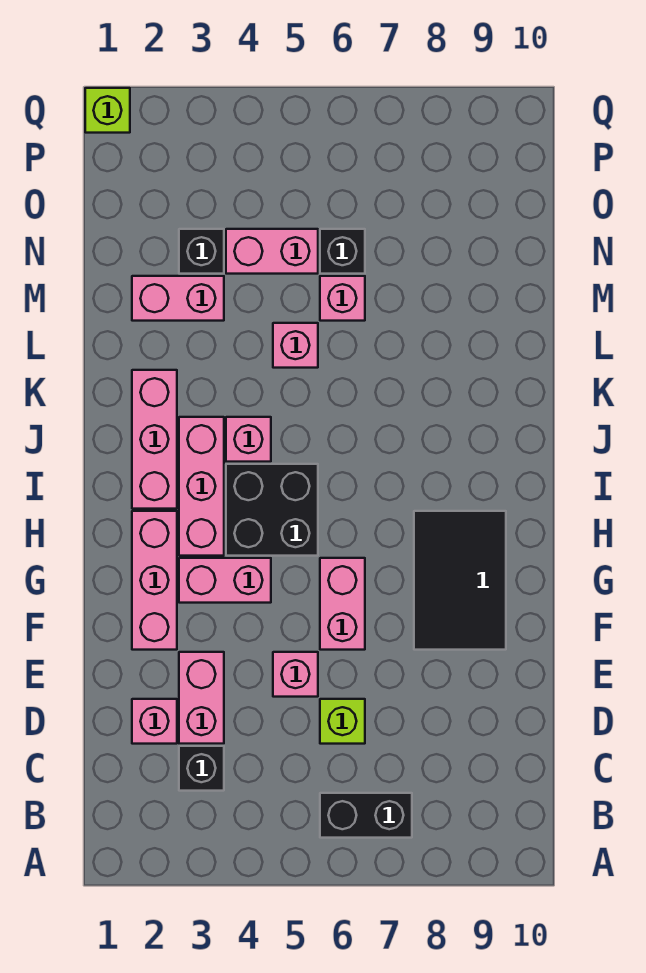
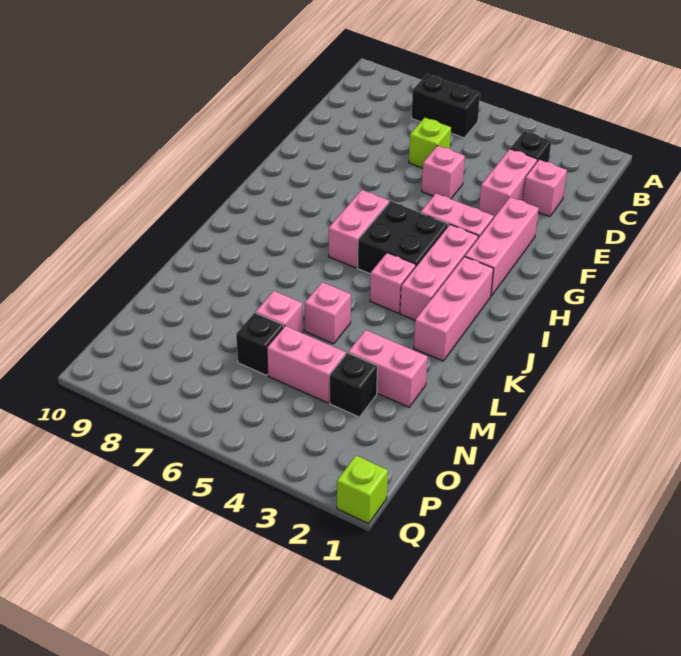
pink 1x2 brick [320,558,365,650] -> pink 1x2 brick moved to [329,190,389,268]
black 2x3 tile [414,511,506,650] -> none

